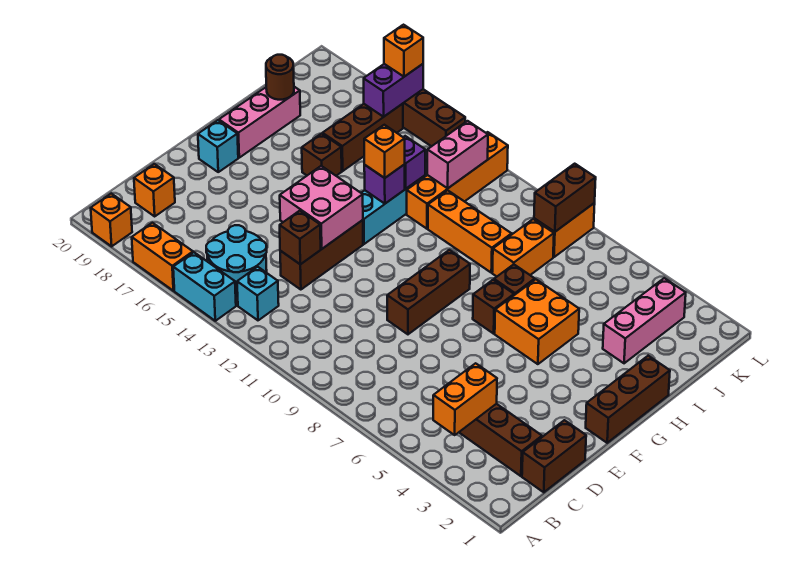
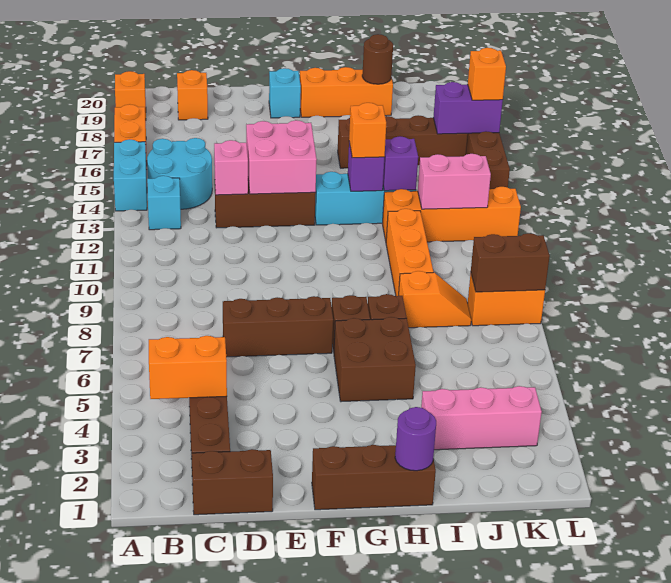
brown 1x1 brick [280,211,321,264] -> pink 1x1 brick [214,140,248,195]
brown 1x3 brick [387,250,470,334] -> brown 1x3 brick moved to [223,296,333,357]
orange 2x2 brick [495,279,579,364] -> brown 2x2 brick [334,317,416,402]
pink 1x3 brick [219,87,300,158] -> orange 1x3 brick [300,67,393,117]
none -> purple 1x1 round brick [395,407,436,471]
orange 1x2 brick [492,219,554,276] -> orange 1x2 slope [399,271,471,328]

